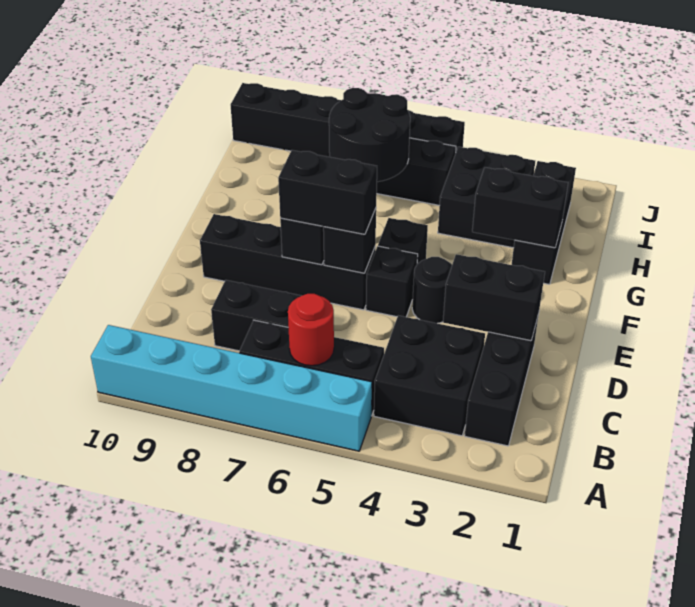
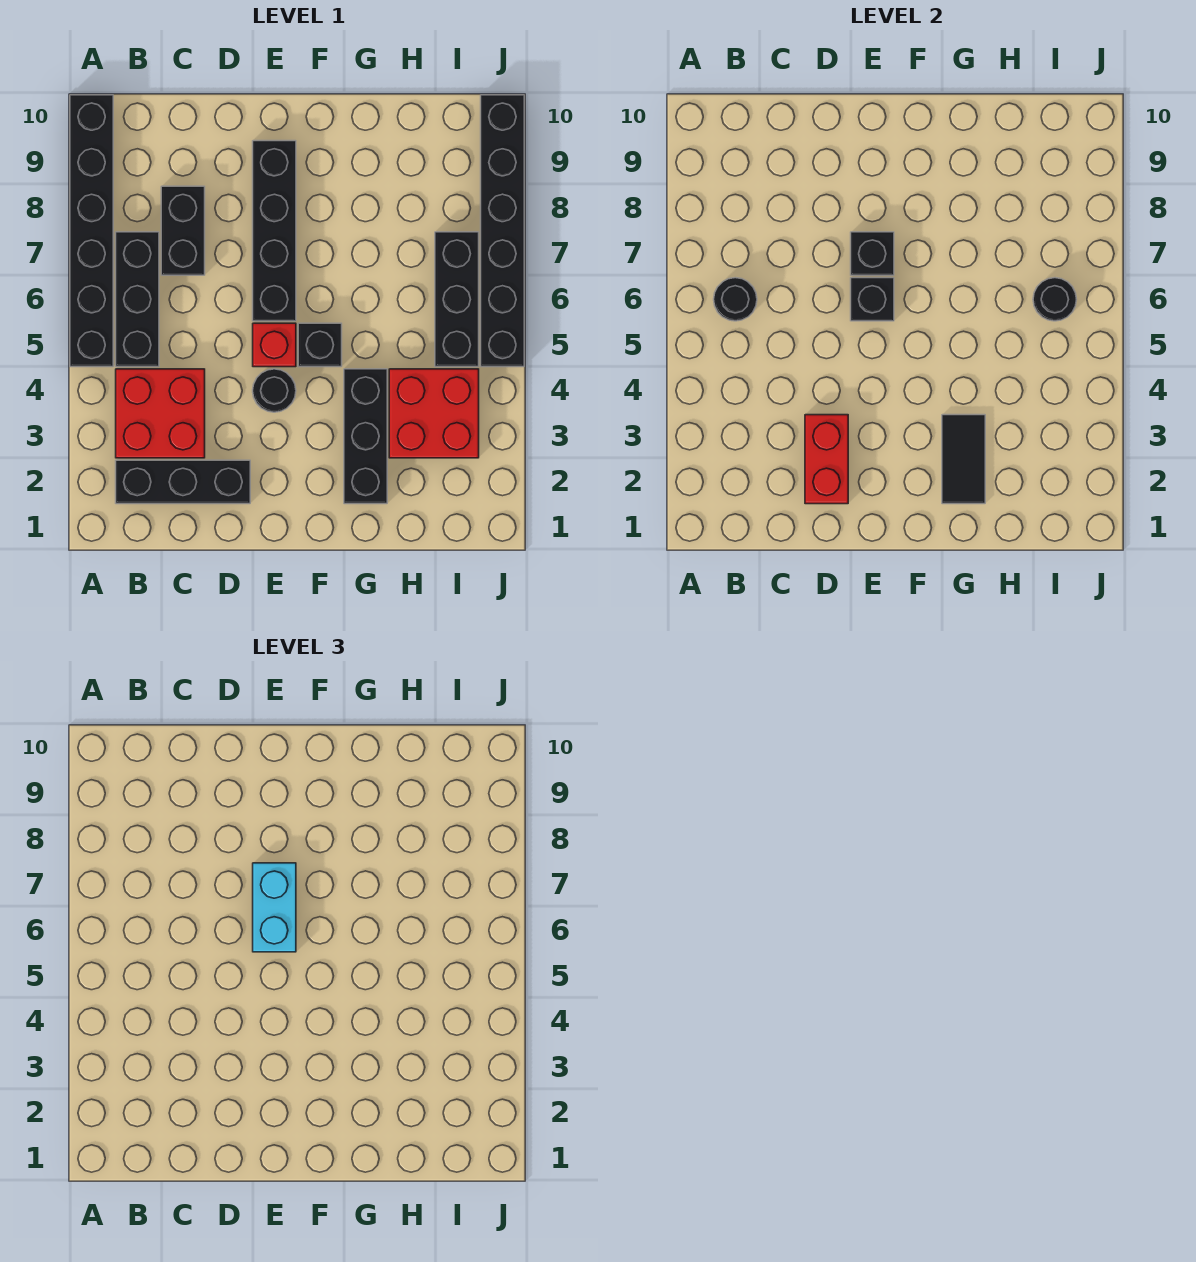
cyan 1x6 brick [91,325,372,451] -> black 1x6 brick [70,95,113,367]
black 2x2 brick [374,316,485,436] -> red 2x2 brick [116,369,205,458]
red 1x1 round brick [288,294,334,366] -> black 1x1 round brick [714,278,757,321]
black 1x2 brick [443,254,545,341] -> red 1x2 brick [805,415,848,504]
black 1x1 brick [366,246,418,317] -> red 1x1 brick [253,323,296,367]
black 1x2 brick [278,150,377,234] -> cyan 1x2 brick [253,863,296,952]
black 1x3 brick [512,161,576,284] -> black 1x3 brick turned to [344,369,387,504]
black 1x2 brick [472,167,568,248] -> black 1x2 tile [942,415,985,504]
black 2x2 brick [438,147,535,248] -> red 2x2 brick [389,369,479,458]
black 2x2 round brick [329,88,410,182] -> black 1x1 round brick [1033,278,1077,321]

